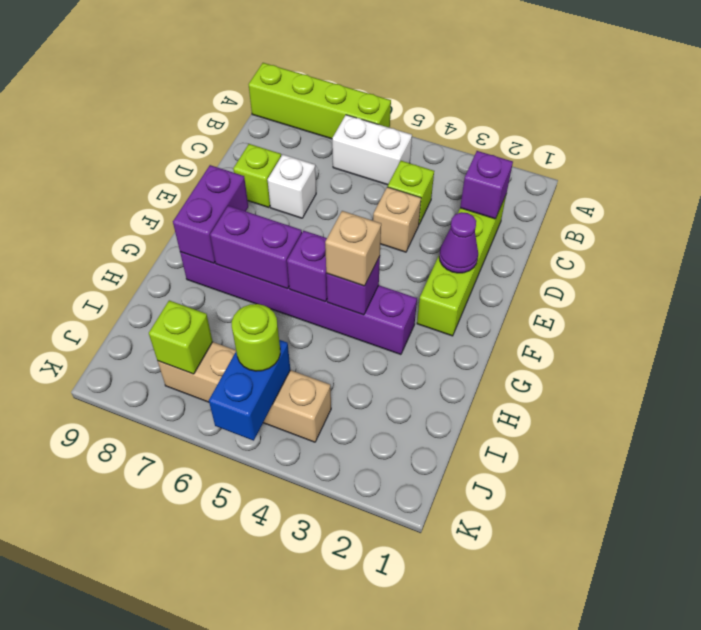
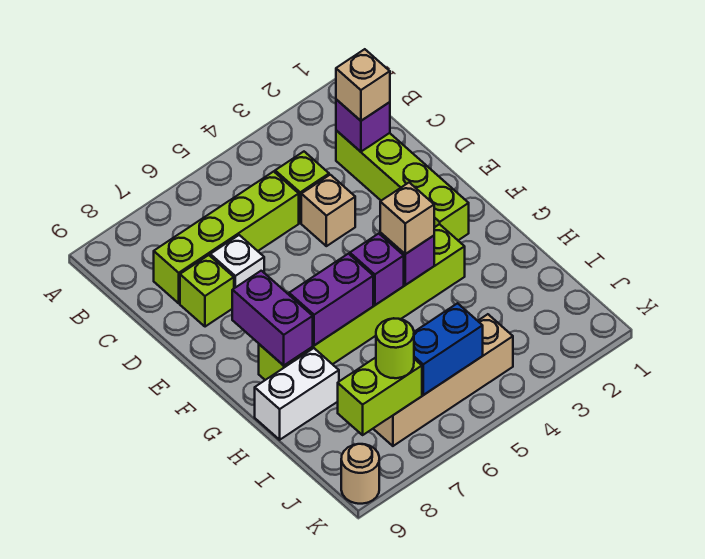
lime 1x4 brick [249,63,391,139] -> lime 1x4 brick moved to [154,171,299,303]
white 1x2 brick [332,115,412,185] -> white 1x2 brick moved to [255,348,339,440]
none -> tan 1x1 brick [336,49,390,121]
purple 1x1 cone [439,212,478,273] -> none
purple 1x6 brick [180,252,417,355] -> lime 1x6 brick [259,224,465,380]
blue 1x2 brick [209,340,290,441] -> blue 1x2 brick turned to [414,303,483,395]
lime 1x1 round brick [232,304,280,371] -> lime 1x1 round brick moved to [376,318,414,378]
lime 1x1 brick [149,300,213,374] -> lime 1x2 brick [338,358,422,435]
none -> tan 1x1 round brick [341,444,379,504]

